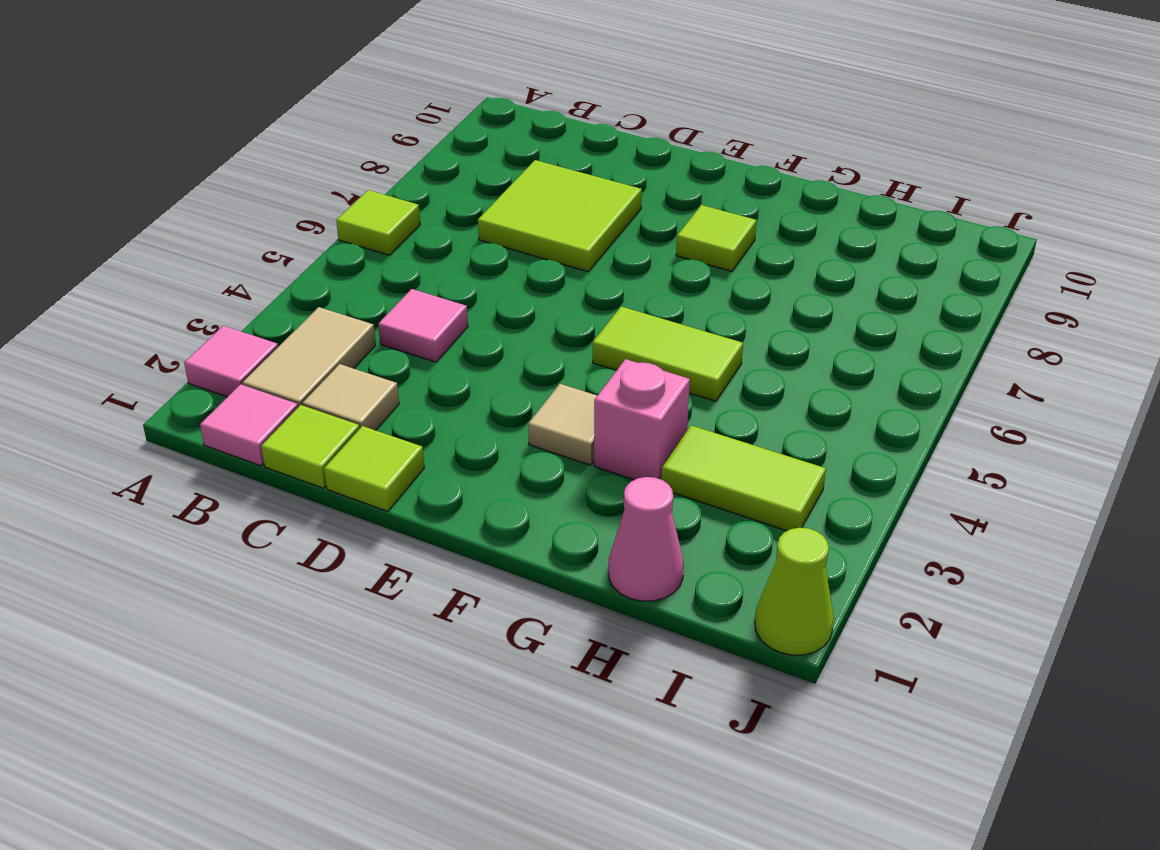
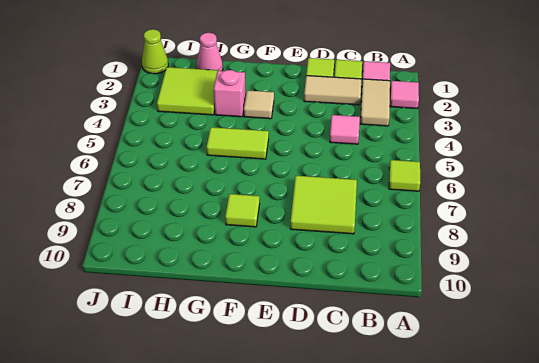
tan 1x1 tile [303,364,399,430] -> tan 1x2 tile [304,76,361,105]
lime 1x2 tile [661,425,826,531] -> lime 2x2 tile [157,67,220,115]

